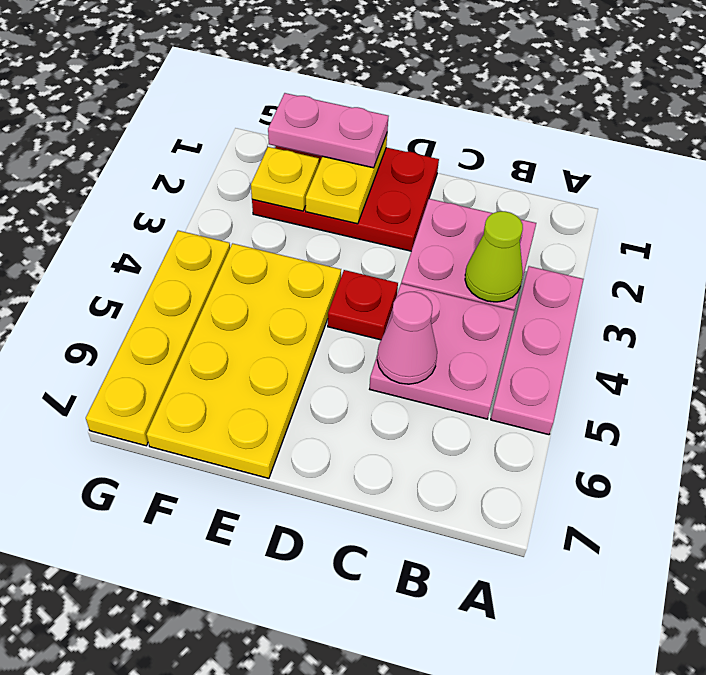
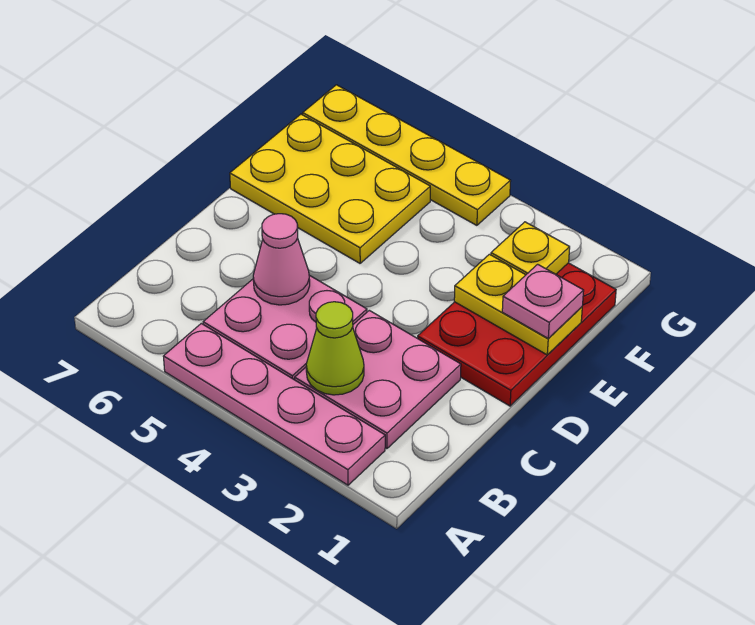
pink 1x3 plate [491,266,584,435] -> pink 1x4 plate [163,323,385,485]
red 1x1 plate [328,270,398,340] -> none
pink 1x2 plate [268,93,388,168] -> pink 1x1 plate [502,264,584,339]
yellow 2x4 plate [146,243,341,478] -> yellow 2x3 plate [230,114,430,263]

